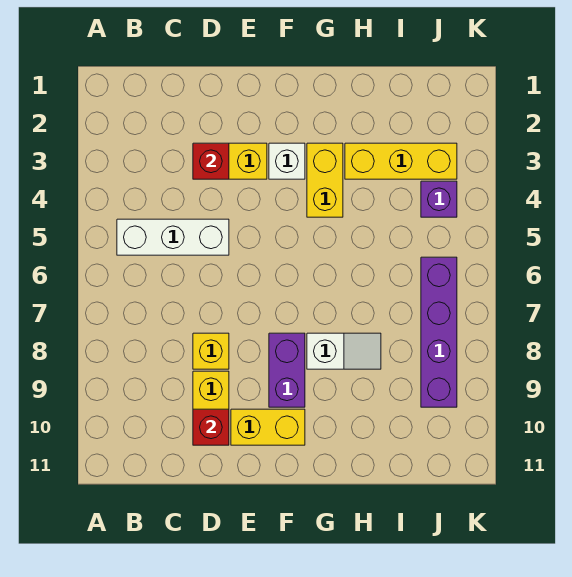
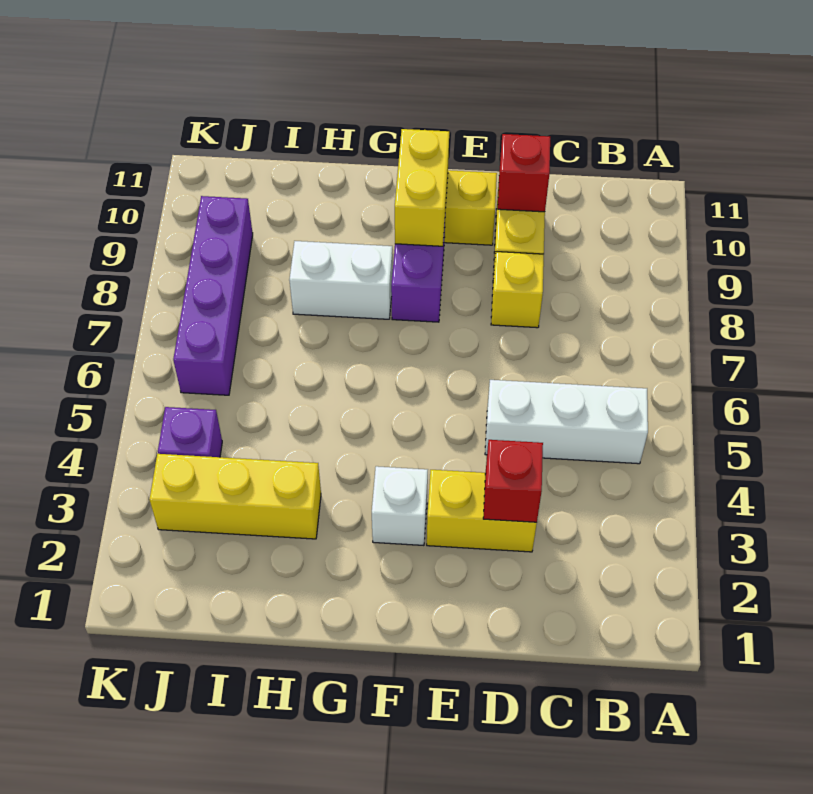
yellow 1x2 brick [307,143,343,217] -> yellow 1x2 brick moved to [395,129,449,246]
white 1x2 slope [307,333,381,369] -> white 1x2 brick [289,241,393,319]

